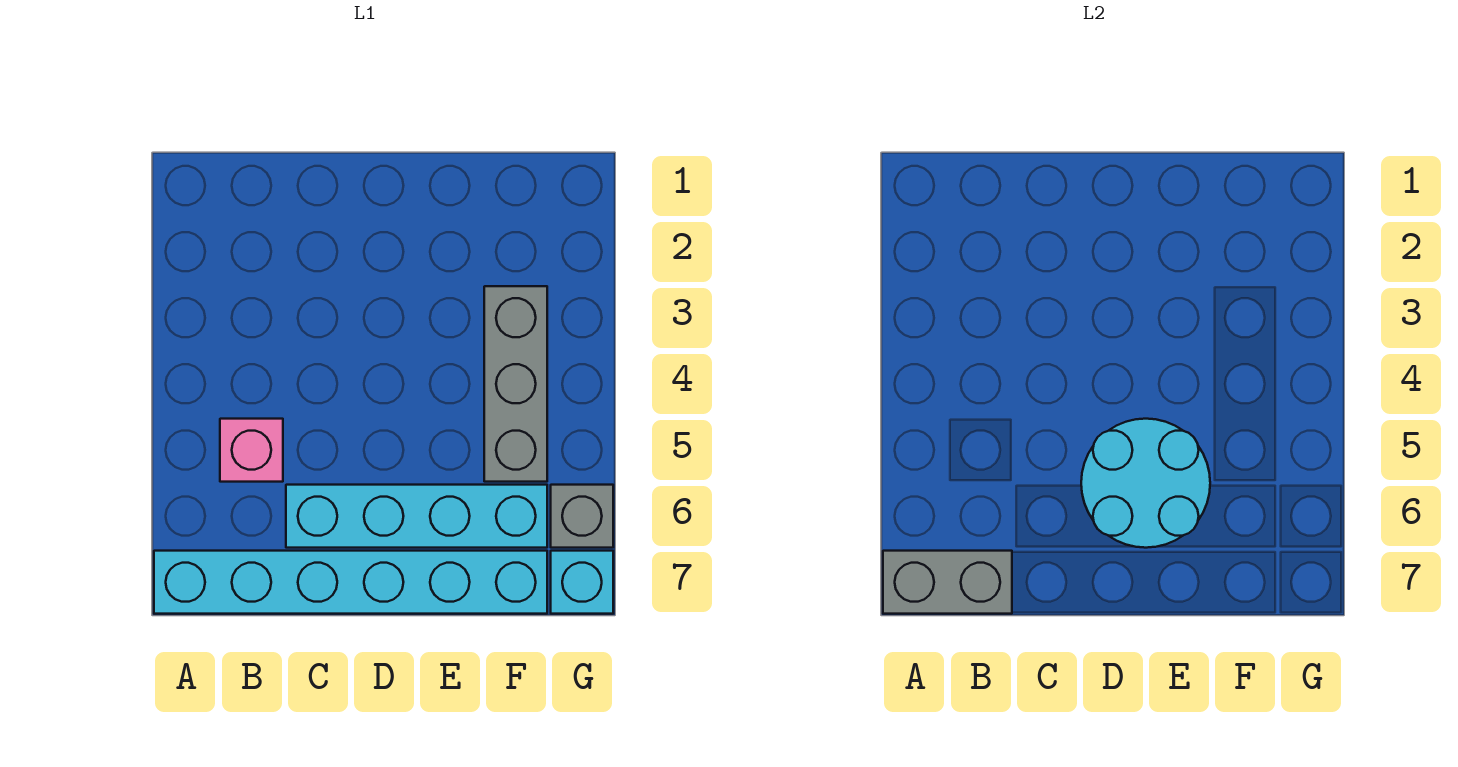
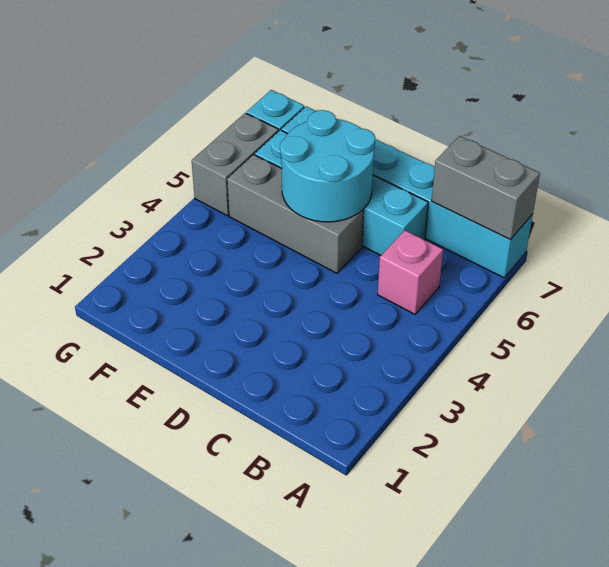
grey 1x3 brick [484,286,547,482] -> grey 1x3 brick turned to [227,155,364,273]
grey 1x1 brick [551,485,613,548] -> grey 1x2 brick [192,113,279,216]

